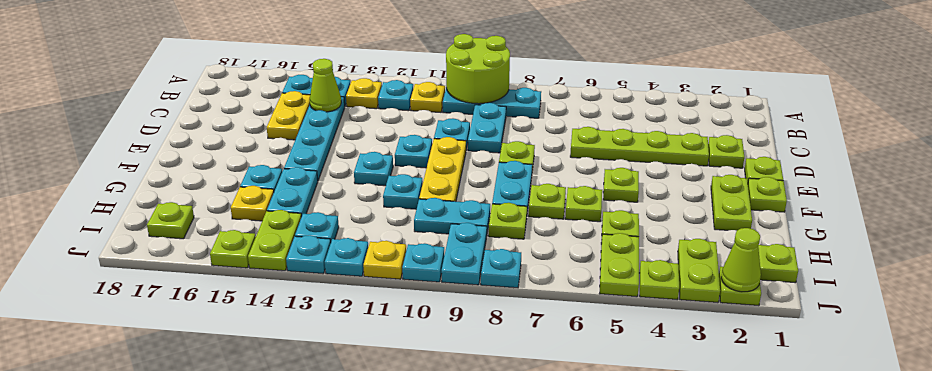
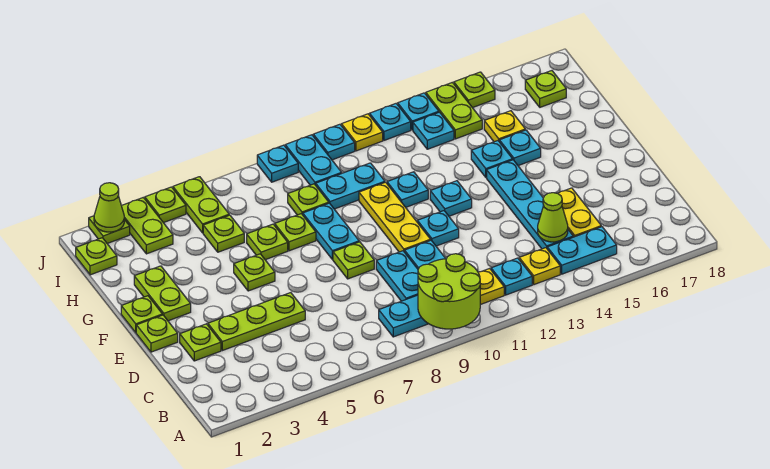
lime 1x4 plate [570,127,709,166] -> lime 1x3 plate [208,293,305,351]
cyan 1x2 plate [267,167,318,217] -> cyan 1x1 plate [471,141,513,177]

